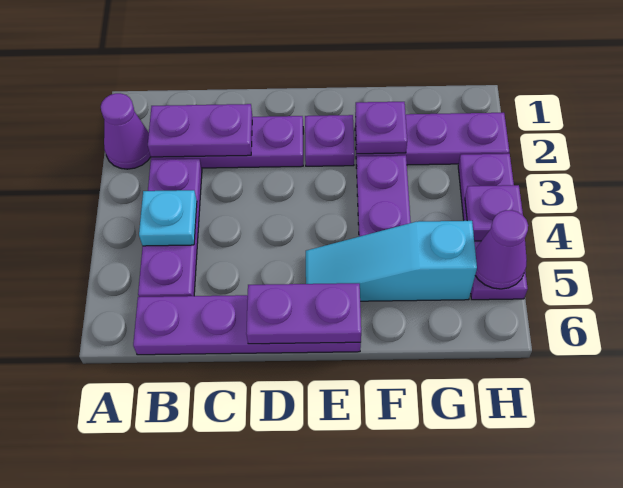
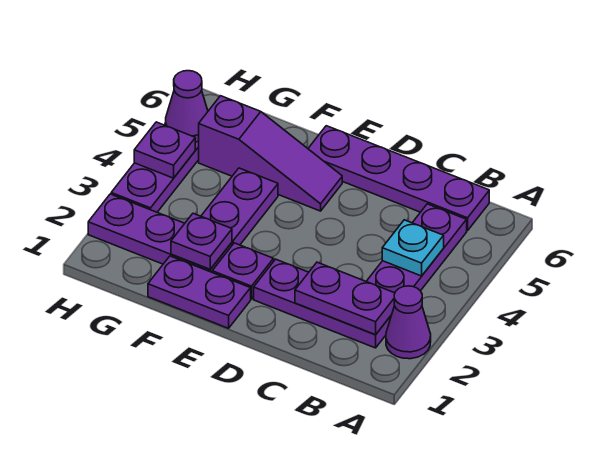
purple 1x2 plate [246,283,361,344] -> purple 1x2 plate moved to [148,256,251,328]
cyan 1x3 slope [306,221,477,301] -> purple 1x3 slope [199,96,342,211]

